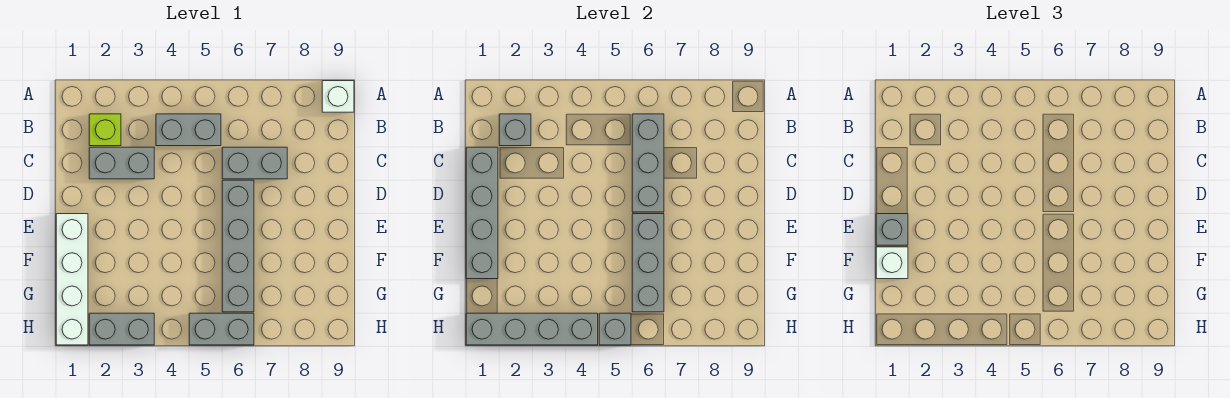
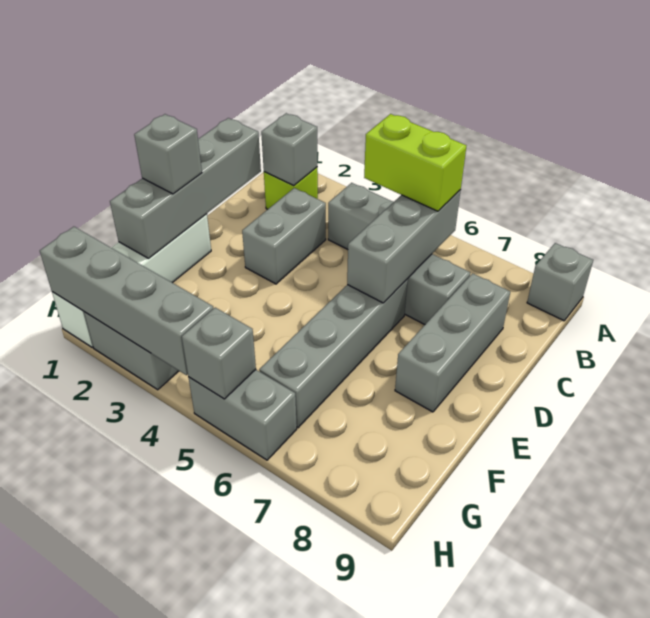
white 1x1 brick [322,81,354,112] -> grey 1x1 brick [527,243,593,321]
none -> lime 1x2 brick [364,114,466,211]
grey 1x2 brick [89,147,154,179] -> grey 1x2 brick turned to [242,188,326,284]
grey 1x3 brick [632,214,664,312] -> grey 1x3 brick moved to [395,273,510,412]
white 1x1 brick [876,247,908,279] -> none

